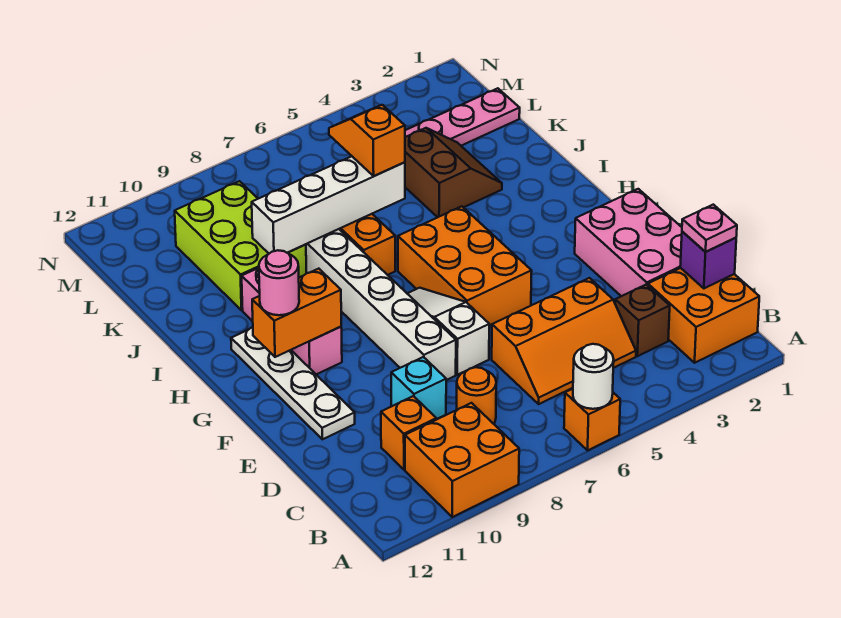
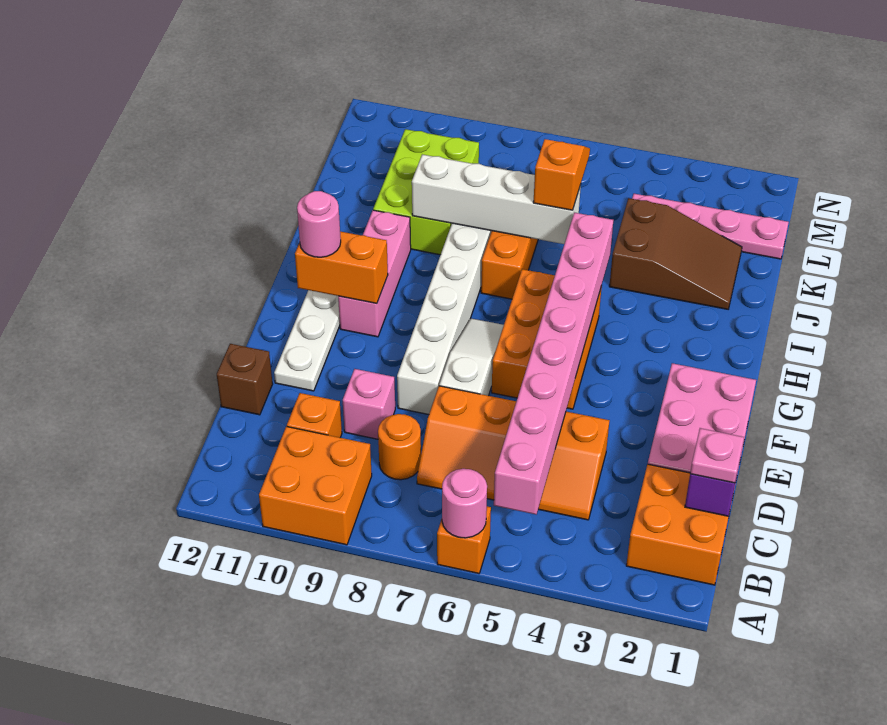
white 1x1 round brick [573,344,614,409] -> pink 1x1 round brick [442,469,487,538]
none -> pink 1x8 brick [494,213,613,514]
brown 1x1 brick [615,284,670,356] -> brown 1x1 brick moved to [217,344,273,415]
orange 2x3 slope [492,278,636,404] -> orange 2x4 slope [417,386,610,520]
cyan 1x1 brick [391,357,446,419] -> pink 1x1 brick [343,369,395,439]
brown 2x2 slope [405,128,502,217] -> brown 2x3 slope [609,198,742,309]

